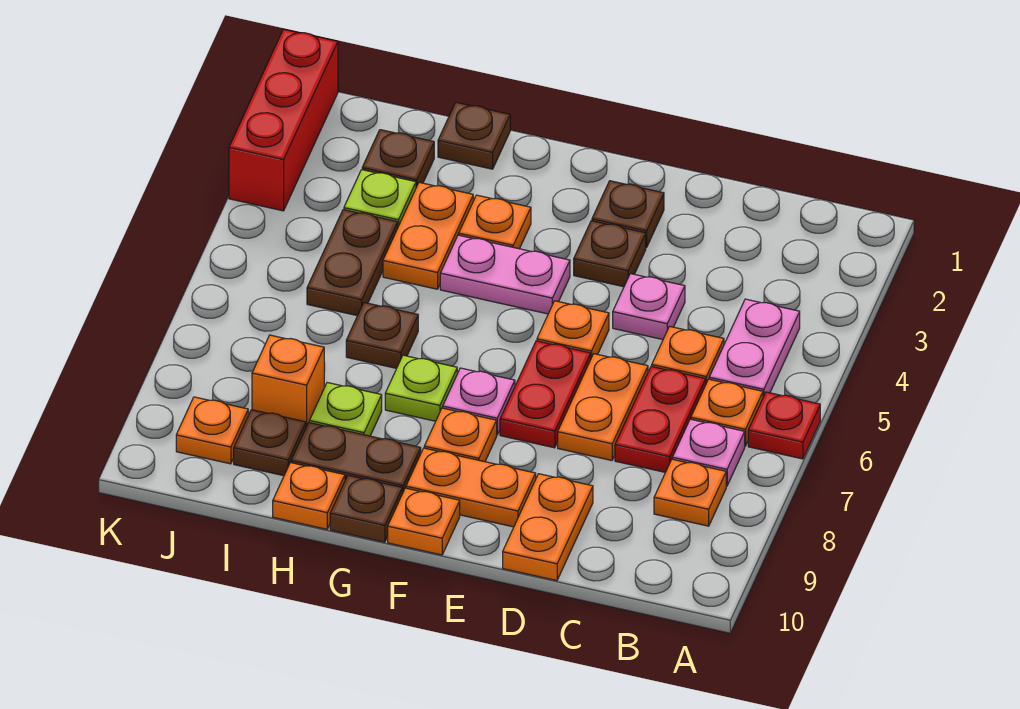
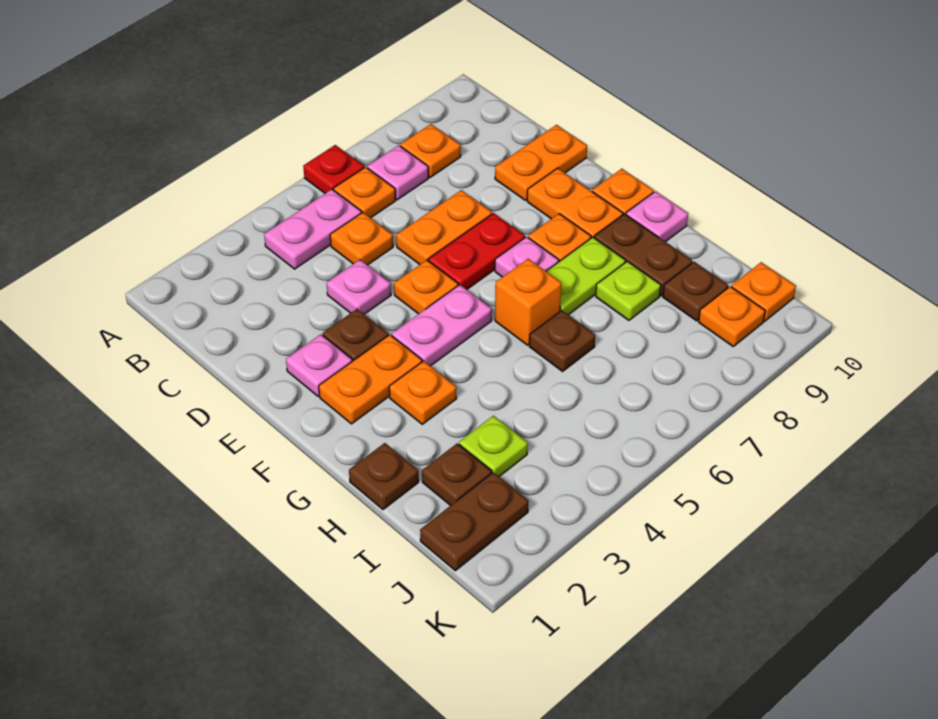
red 1x2 plate [615,366,706,472] -> none
brown 1x1 plate [592,181,664,248] -> pink 1x1 plate [286,334,352,396]
pink 1x2 plate [440,235,570,314] -> pink 1x2 plate turned to [392,285,492,366]
lime 1x1 plate [385,355,457,421] -> lime 1x2 plate [546,237,626,315]
brown 1x1 plate [330,475,402,542] -> pink 1x1 plate [626,191,688,242]
orange 1x2 plate [383,182,473,289] -> orange 1x2 plate moved to [319,335,422,424]
orange 1x1 plate [273,463,345,529] -> orange 1x1 plate moved to [731,262,796,321]
brown 1x2 plate [307,210,398,316] -> brown 1x2 plate moved to [420,472,528,571]
orange 1x1 brick [252,335,324,427] -> orange 1x1 brick moved to [495,259,561,345]
red 1x3 brick [229,29,338,211] -> none

